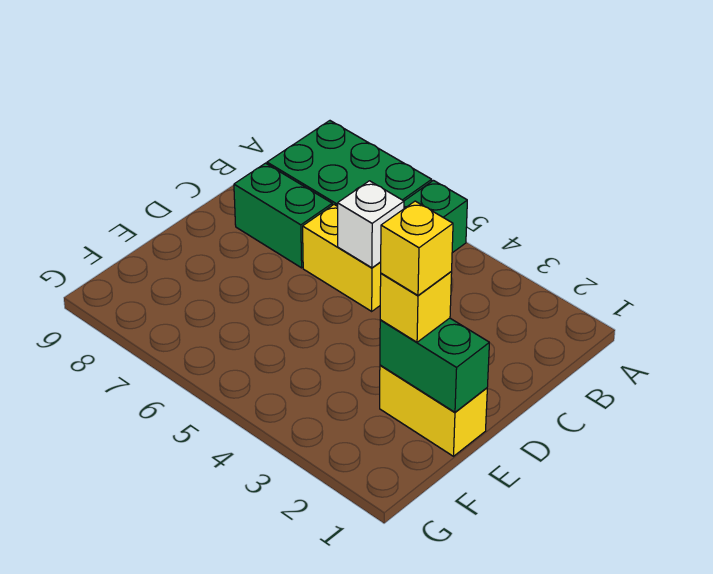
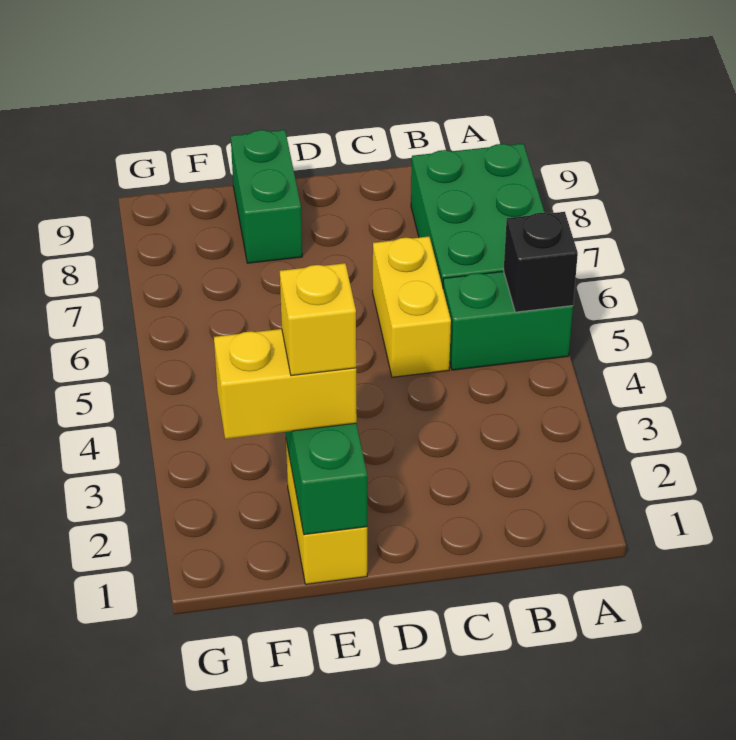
none -> black 1x1 brick [504,212,578,312]
white 1x1 brick [338,181,404,268] -> none
green 1x2 brick [234,163,332,268] -> green 1x2 brick moved to [231,130,302,263]
yellow 1x1 brick [380,272,452,342] -> yellow 1x2 brick [214,329,357,439]

